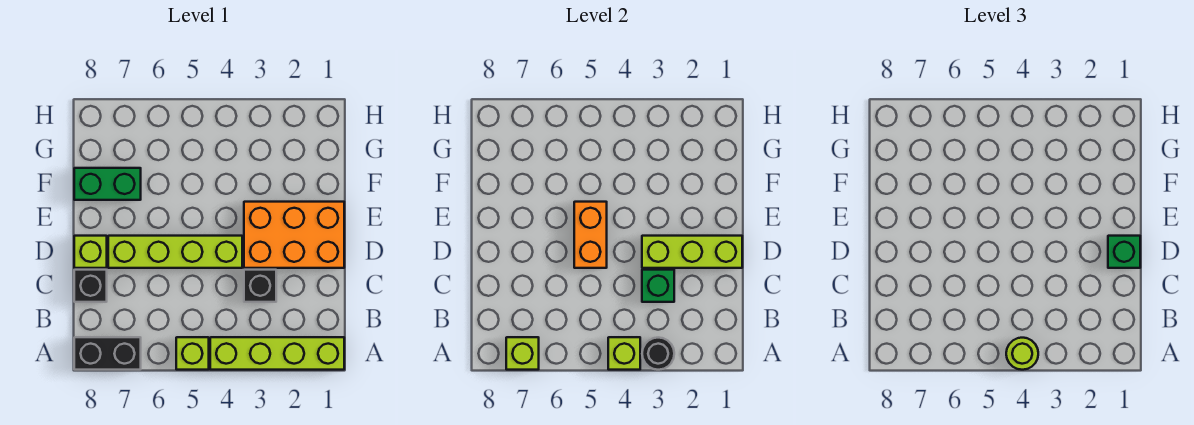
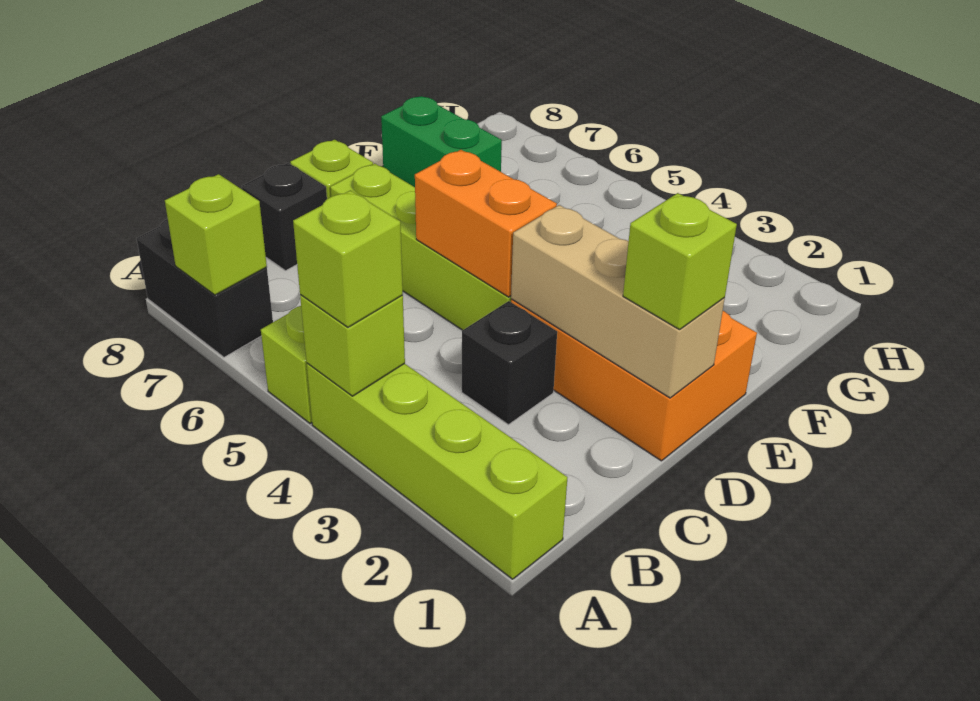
black 1x1 round brick [642,338,674,370] -> none
lime 1x1 round brick [1006,338,1038,370] -> lime 1x1 brick [293,190,403,327]
green 1x1 brick [642,270,674,302] -> none
lime 1x3 brick [642,236,742,268] -> tan 1x3 brick [511,205,725,398]
green 1x1 brick [1108,236,1140,268] -> lime 1x1 brick [623,193,737,330]
orange 1x2 brick [574,202,607,268] -> orange 1x2 brick turned to [415,150,557,297]

